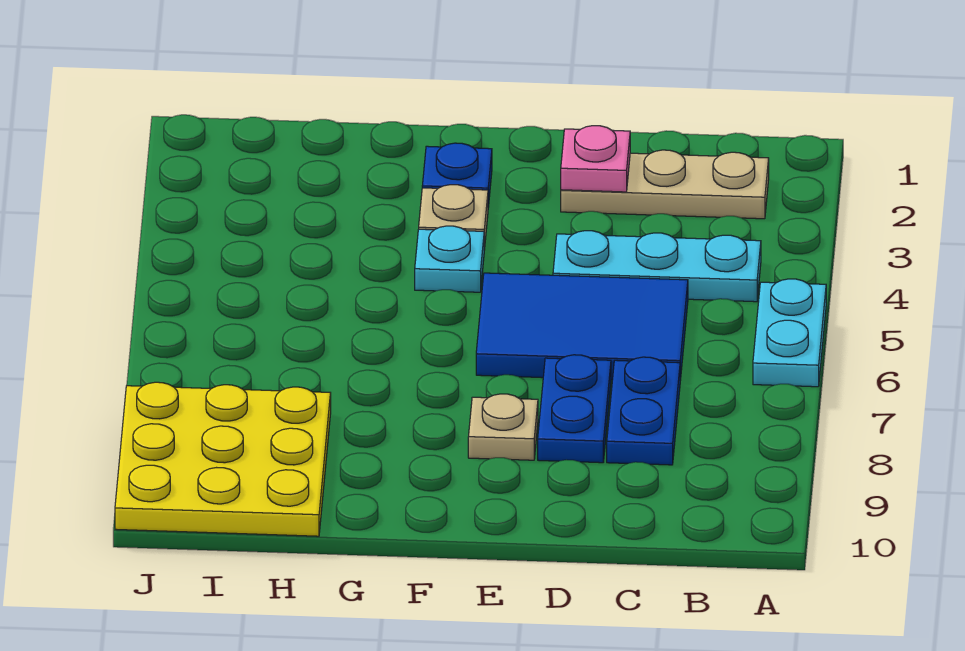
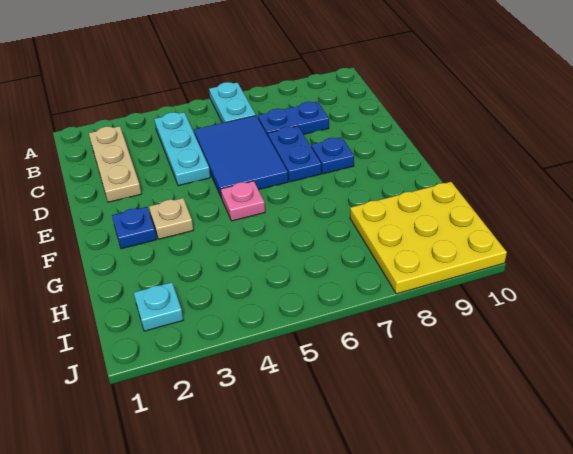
cyan 1x2 plate [753,279,826,387] -> cyan 1x2 plate turned to [209,82,256,123]
pink 1x1 plate [561,126,630,192] -> pink 1x1 plate moved to [221,181,265,221]
blue 1x2 plate [538,355,611,463] -> blue 1x2 plate turned to [268,126,321,182]
tan 1x1 plate [468,394,538,460] -> blue 1x1 plate [311,137,354,174]
cyan 1x1 plate [415,226,484,292] -> cyan 1x1 plate moved to [134,282,183,331]

